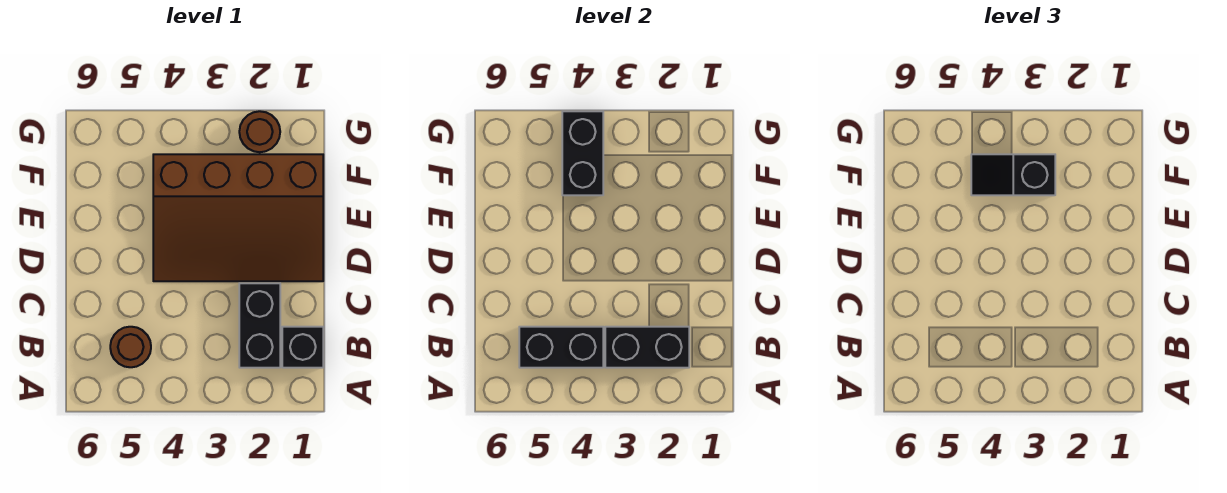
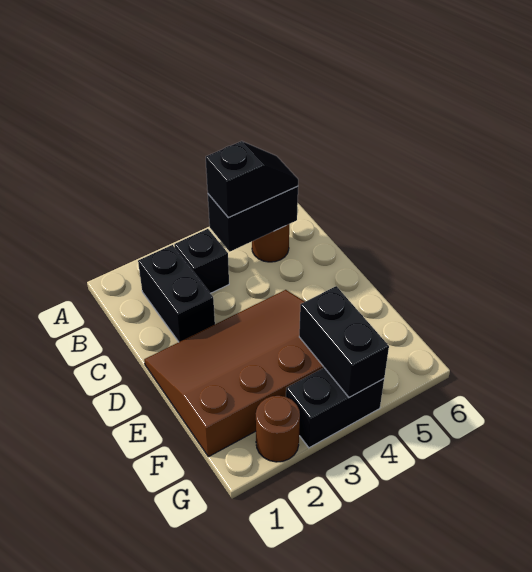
black 1x1 brick [282,327,323,368] -> black 1x1 brick moved to [174,229,229,293]
black 1x2 brick [605,327,689,368] -> black 1x2 brick moved to [286,368,384,448]
black 1x2 slope [971,154,1055,195] -> black 1x2 slope moved to [206,141,298,218]

